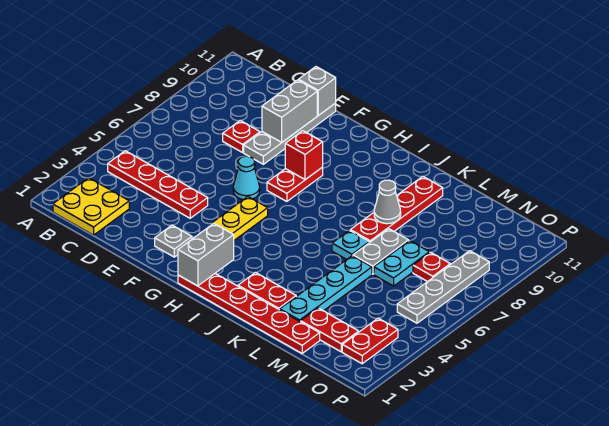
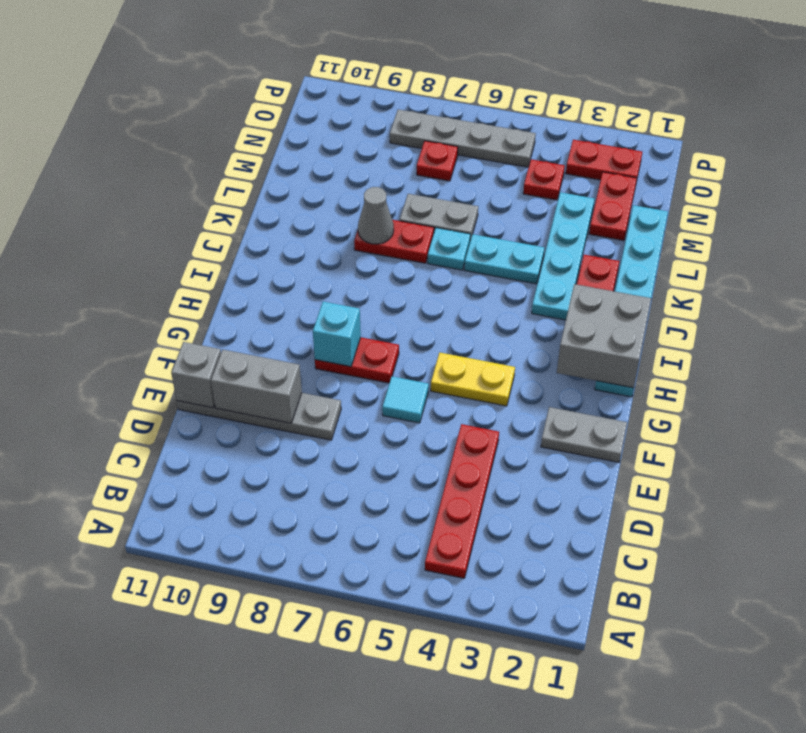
yellow 2x2 plate [53,178,129,235] -> none
red 1x1 plate [223,120,260,152] -> red 1x1 plate moved to [523,159,565,200]
grey 1x1 plate [155,225,192,257] -> grey 1x2 plate [541,407,627,462]
cyan 1x1 cone [233,156,260,200] -> cyan 1x1 tile [382,376,429,423]
red 1x1 brick [285,131,323,180] -> cyan 1x1 brick [313,302,361,367]
red 1x6 plate [178,274,320,353] -> cyan 1x6 plate [595,205,668,397]
grey 1x2 brick [178,223,234,286] -> grey 2x2 brick [557,284,651,388]
red 1x4 plate [350,176,443,243] -> red 1x2 plate [354,220,434,263]
cyan 1x4 plate [280,256,372,322] -> cyan 1x4 plate turned to [532,192,594,320]
cyan 1x2 plate [374,241,429,286] -> cyan 1x2 plate moved to [464,234,544,284]

